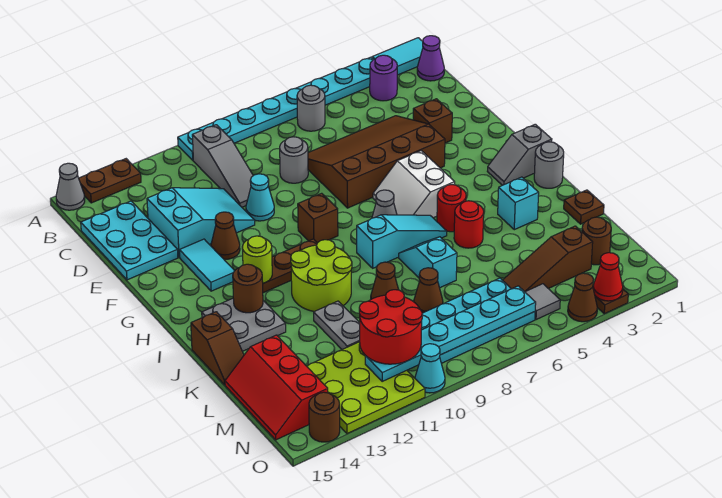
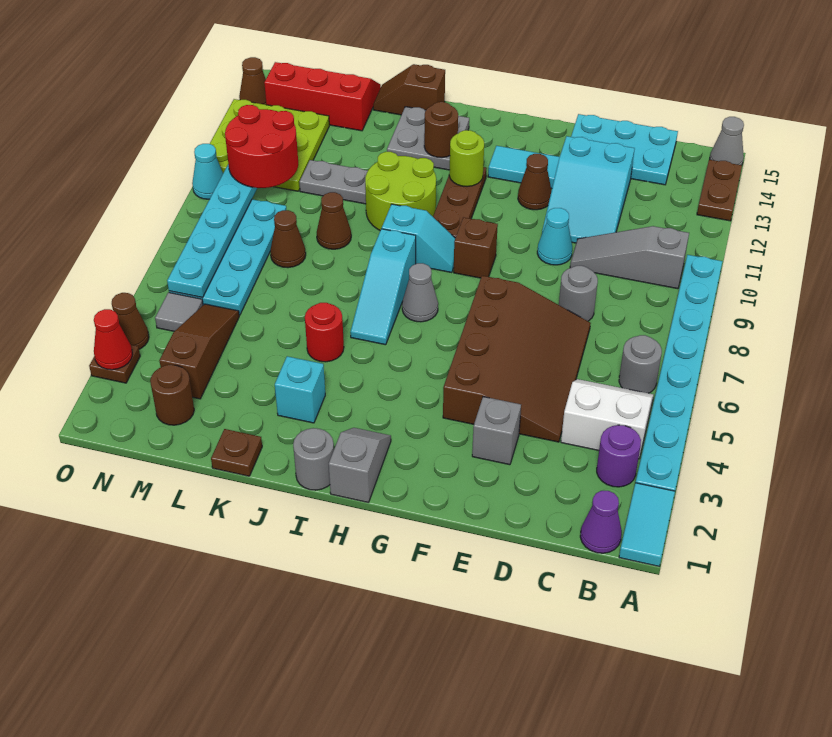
brown 1x1 brick [413,99,452,143] -> grey 1x1 brick [472,397,521,465]
white 2x2 slope [373,151,455,218] -> white 2x2 slope moved to [561,379,654,459]
red 1x1 round brick [437,185,466,232] -> none
cyan 1x2 slope [399,237,457,288] -> cyan 1x2 slope moved to [382,204,455,273]
brown 1x1 round brick [309,392,340,442] -> brown 1x1 cone [239,57,266,105]

